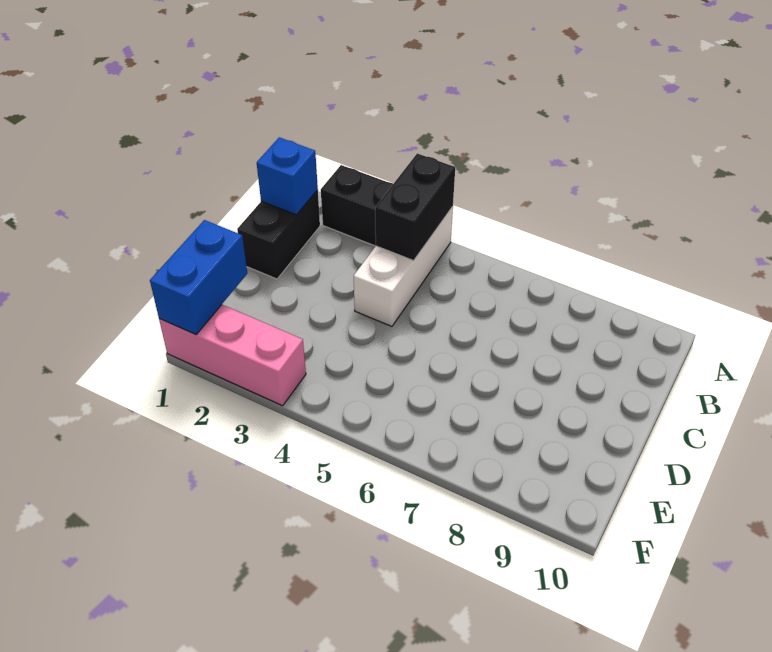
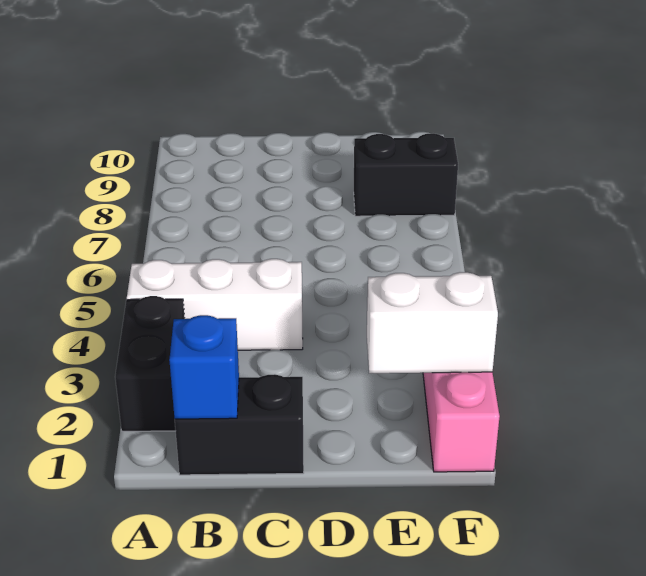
black 1x2 brick [375,153,455,261] -> black 1x2 brick moved to [354,134,458,216]
blue 1x2 brick [150,220,247,335] -> none
none -> white 1x2 brick [367,272,498,373]

